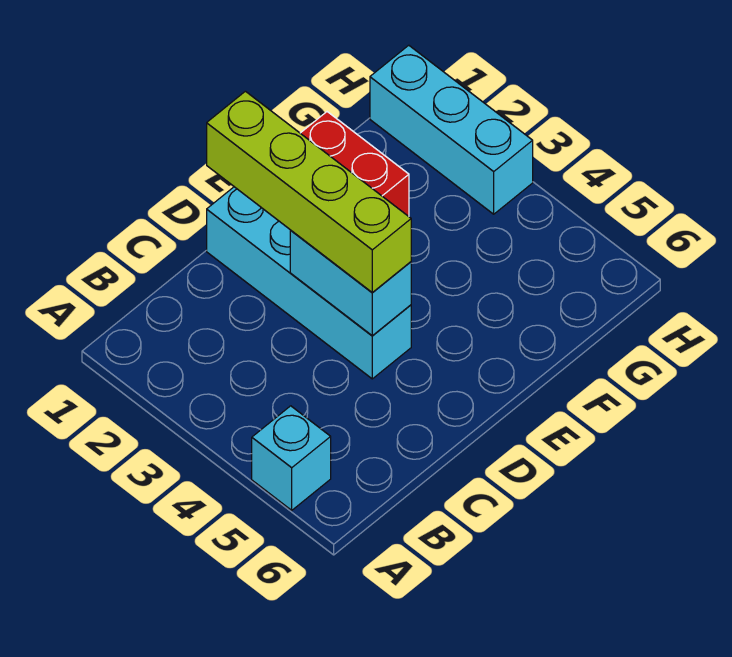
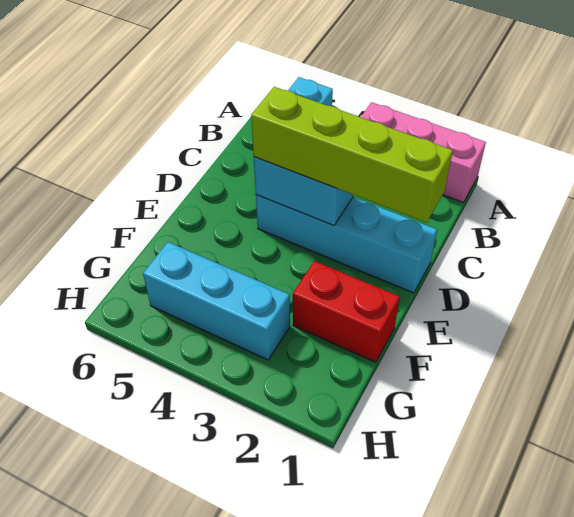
none -> pink 1x3 brick [361,102,486,202]
cyan 1x3 brick [370,45,533,214] -> cyan 1x3 brick moved to [143,242,290,360]

